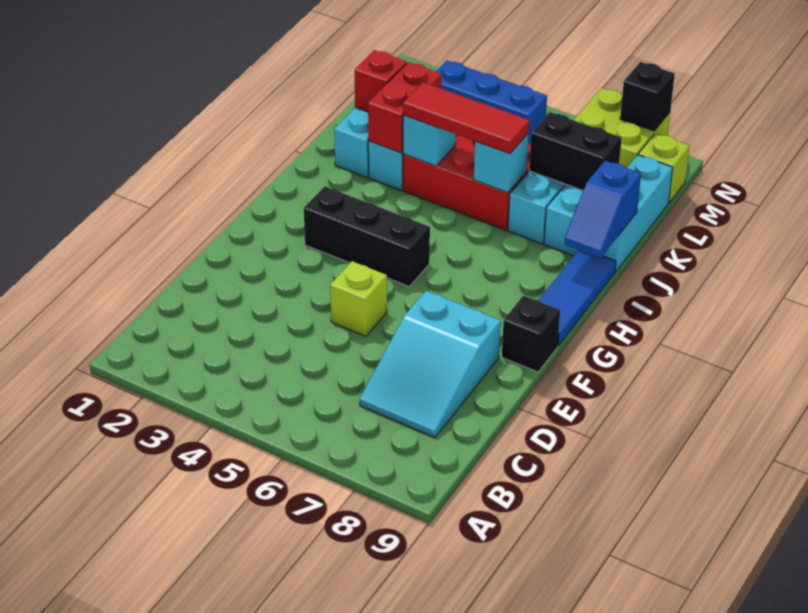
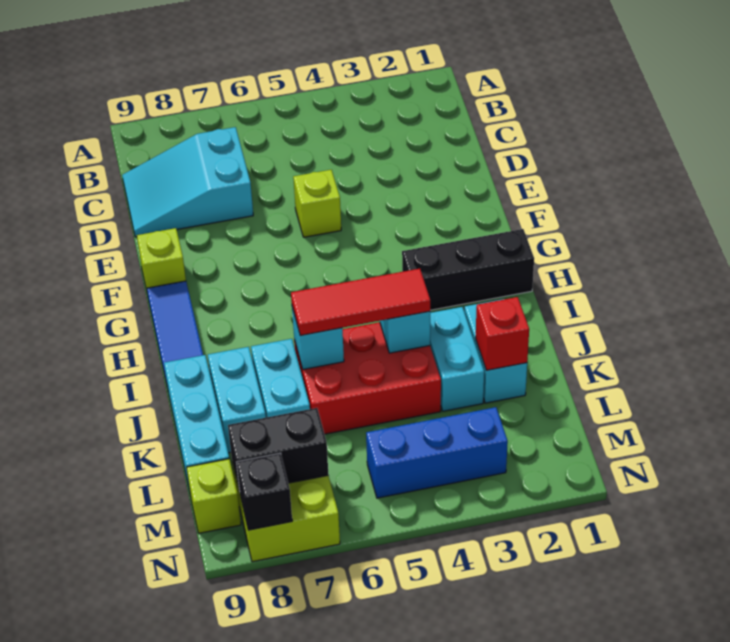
cyan 2x3 slope [360,291,501,438] -> cyan 2x3 slope turned to [122,127,253,237]
black 1x1 brick [502,296,560,372] -> lime 1x1 brick [137,228,186,291]
black 1x3 brick [304,186,430,286] -> black 1x3 brick moved to [402,229,534,310]
blue 1x2 slope [564,161,641,258] -> none
red 1x2 brick [368,62,441,153] -> none
black 1x2 brick [529,112,622,190] -> black 1x2 brick moved to [228,408,328,490]

